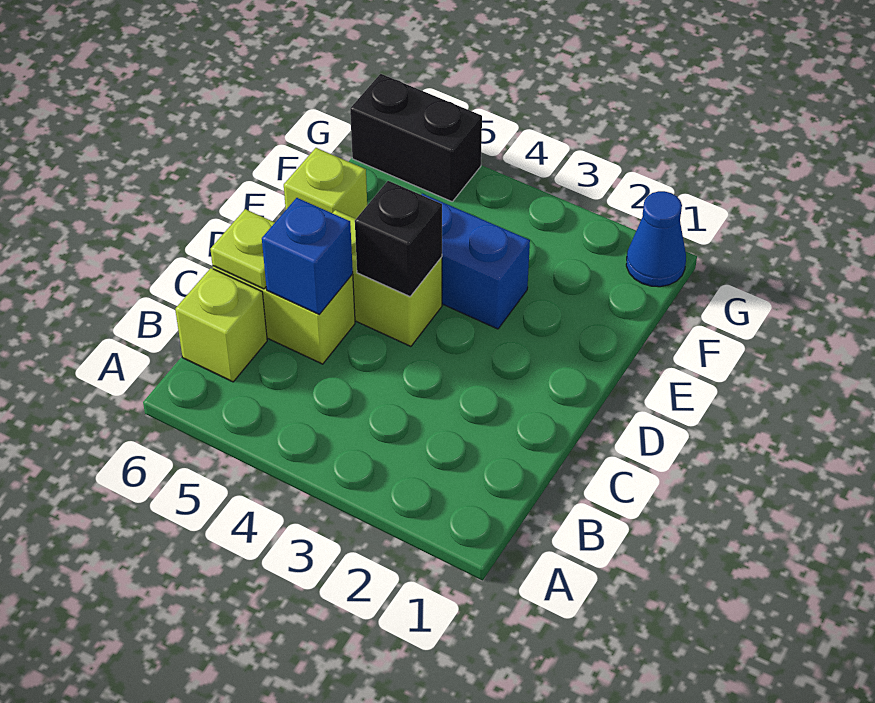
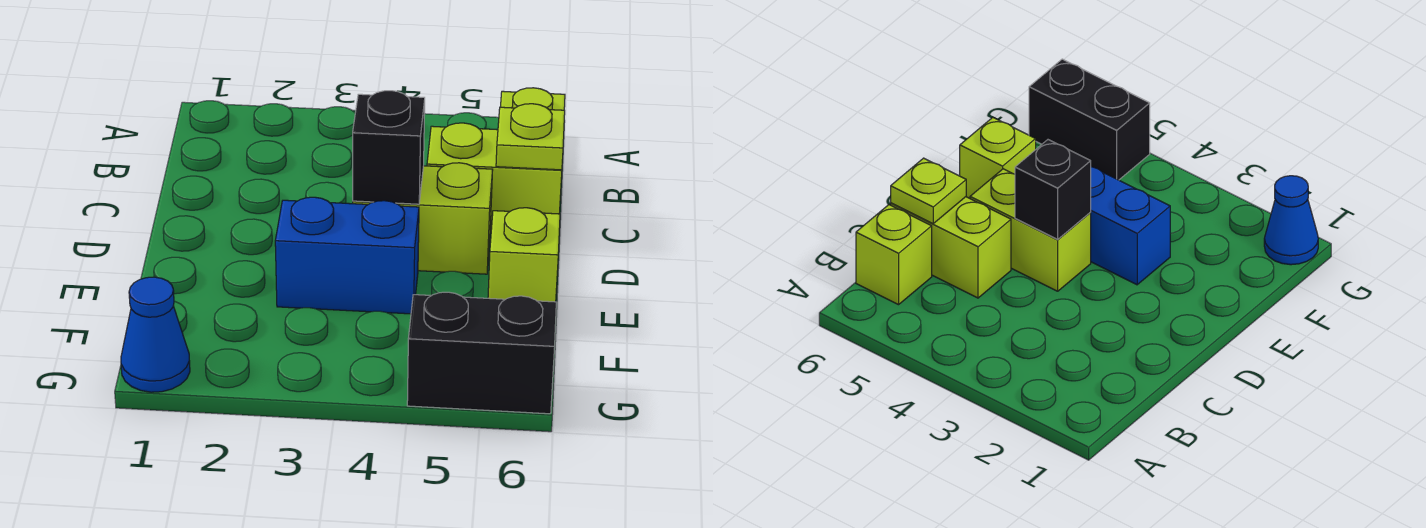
blue 1x1 brick [262,198,353,314] -> none

